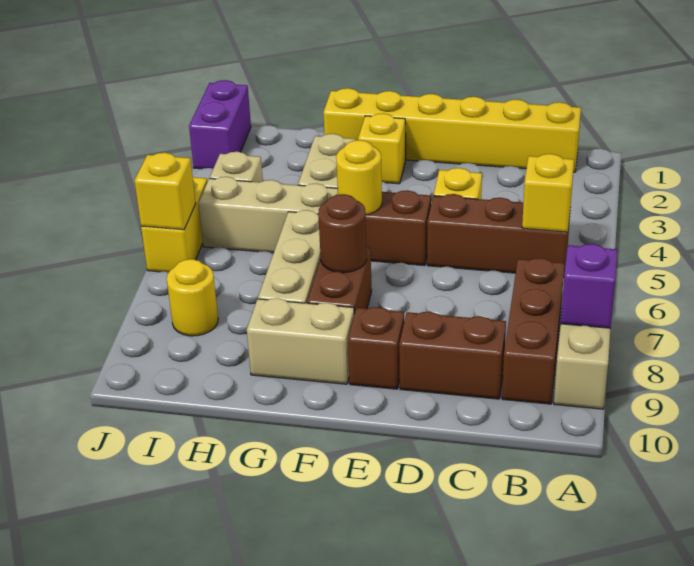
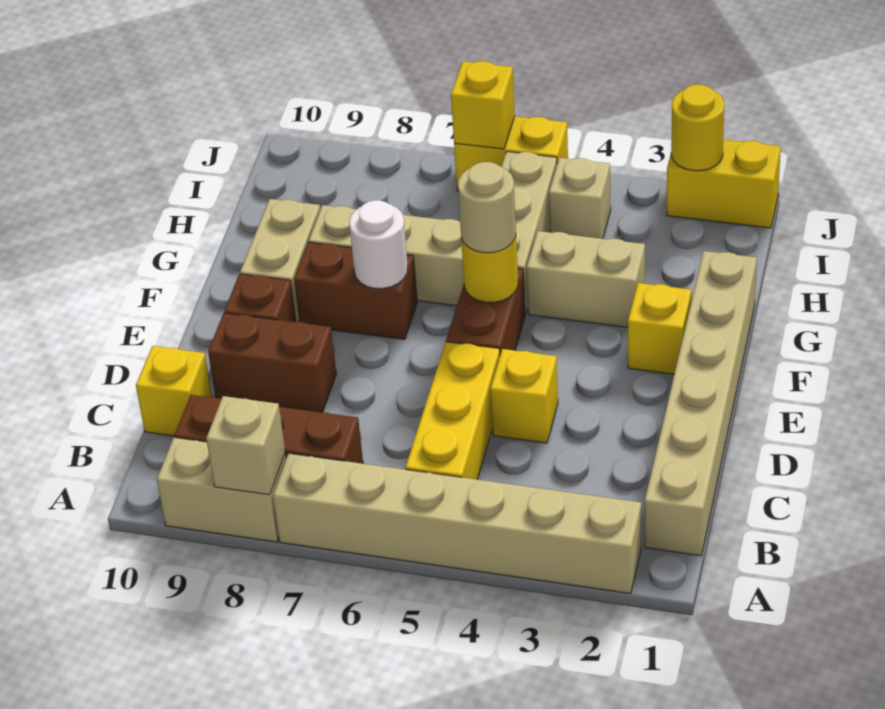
none -> tan 1x6 brick [273,453,641,594]
purple 1x1 brick [561,244,617,328] -> tan 1x1 brick [206,396,285,495]
yellow 1x6 brick [323,88,581,172] -> tan 1x6 brick [645,251,757,556]
brown 1x3 brick [427,194,570,274] -> yellow 1x3 brick [405,342,500,479]
yellow 1x1 brick [522,154,574,232] -> yellow 1x1 brick moved to [136,346,212,436]
brown 1x2 brick [399,312,506,399] -> brown 1x2 brick turned to [208,313,336,413]
none -> tan 1x1 round brick [458,162,516,253]
brown 1x1 round brick [318,194,367,273] -> white 1x1 round brick [349,200,408,289]
yellow 1x1 round brick [167,259,218,336] -> yellow 1x1 round brick moved to [671,85,724,171]
purple 1x2 brick [189,80,251,169] -> yellow 1x2 brick [667,140,781,228]

